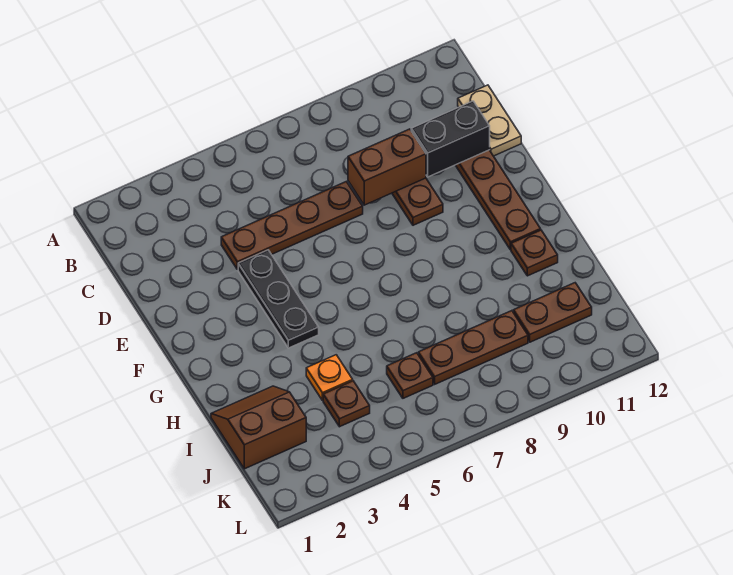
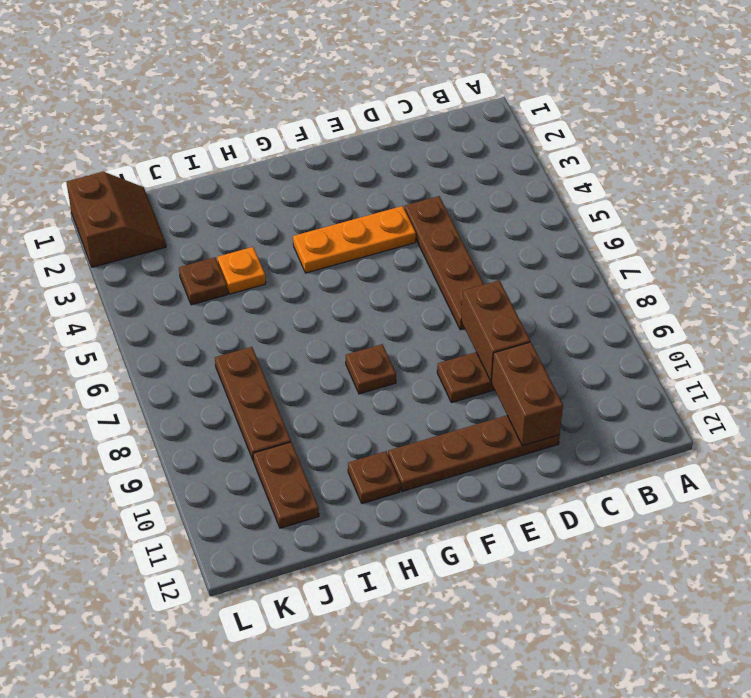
tan 1x2 plate [458,85,521,156] -> none
black 1x2 brick [411,101,490,177] -> brown 1x2 brick [491,342,563,446]
black 1x3 plate [238,250,319,348] -> orange 1x3 plate [293,206,416,273]
brown 2x2 slope [211,386,306,469] -> brown 2x2 slope moved to [66,172,166,267]
brown 1x1 plate [387,353,433,398] -> brown 1x1 plate moved to [346,344,396,394]

